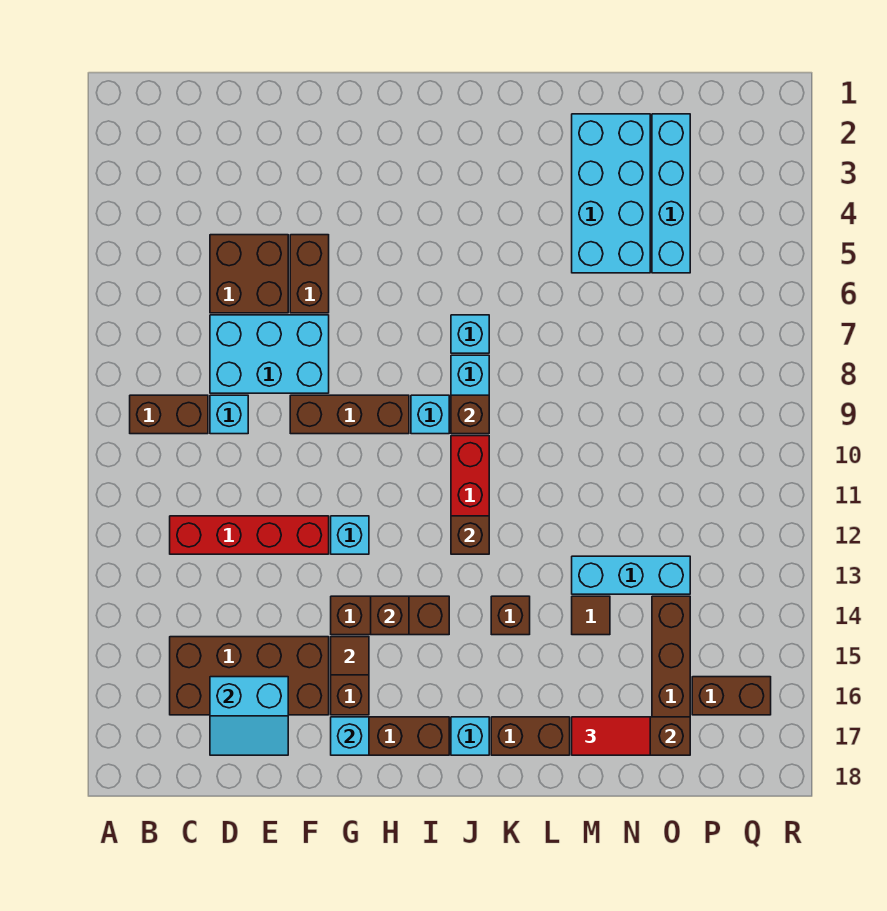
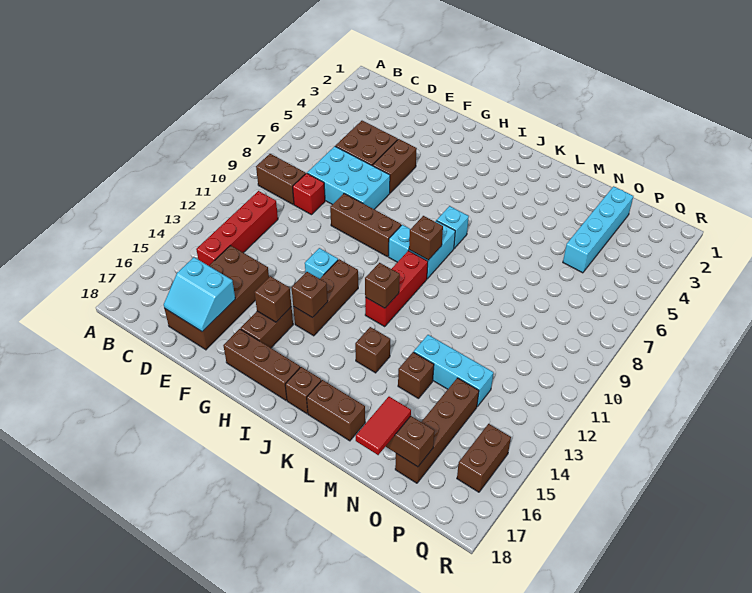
red 1x4 brick [170,516,329,554] -> red 1x4 brick turned to [196,191,278,266]
brown 2x4 brick [170,637,329,715] -> brown 2x4 brick turned to [165,246,269,350]
cyan 1x1 brick [210,395,248,434] -> red 1x1 brick [293,173,325,215]
brown 1x3 brick [331,596,449,635] -> brown 1x3 brick turned to [293,259,358,336]
brown 1x1 tile [331,637,369,675] -> brown 1x1 brick [254,276,291,322]
cyan 1x1 brick [331,717,369,755] -> none
cyan 1x1 brick [451,717,489,755] -> brown 1x1 brick [285,367,321,414]
cyan 2x4 brick [572,114,650,273] -> none
brown 1x1 tile [572,596,610,635] -> brown 1x1 brick [398,352,434,399]
red 1x2 tile [572,717,650,755] -> red 1x2 tile turned to [356,397,411,455]
brown 1x2 brick [692,677,771,715] -> brown 1x2 brick turned to [457,424,511,492]

